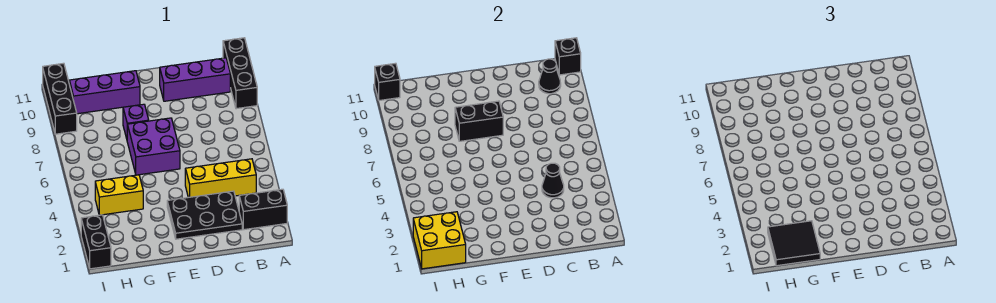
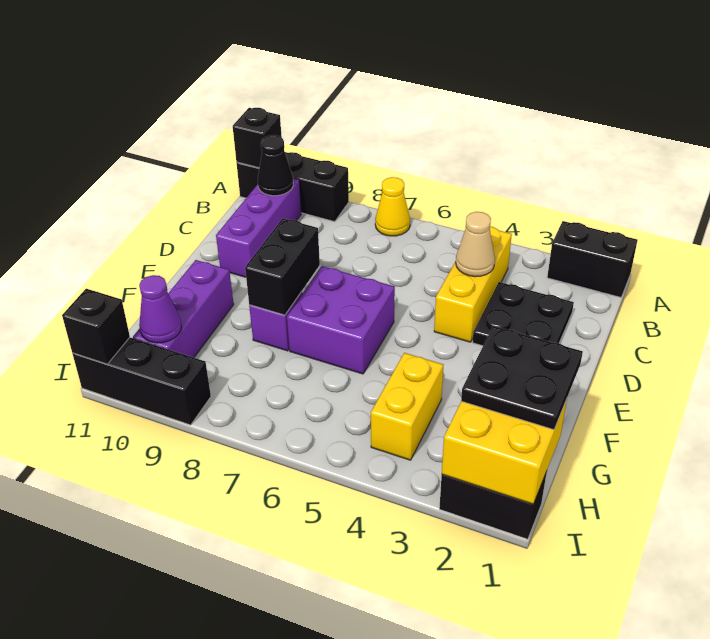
black 1x2 brick [239,189,287,230] -> black 1x2 brick turned to [547,221,637,297]
none -> yellow 1x1 cone [375,177,410,236]
black 2x3 plate [167,191,242,239] -> black 2x2 plate [473,282,574,346]
black 1x1 cone [542,163,564,198] -> tan 1x1 cone [456,212,495,277]
black 2x2 tile [768,221,820,266] -> black 2x2 plate [461,326,583,430]
none -> purple 1x1 cone [139,275,181,343]

